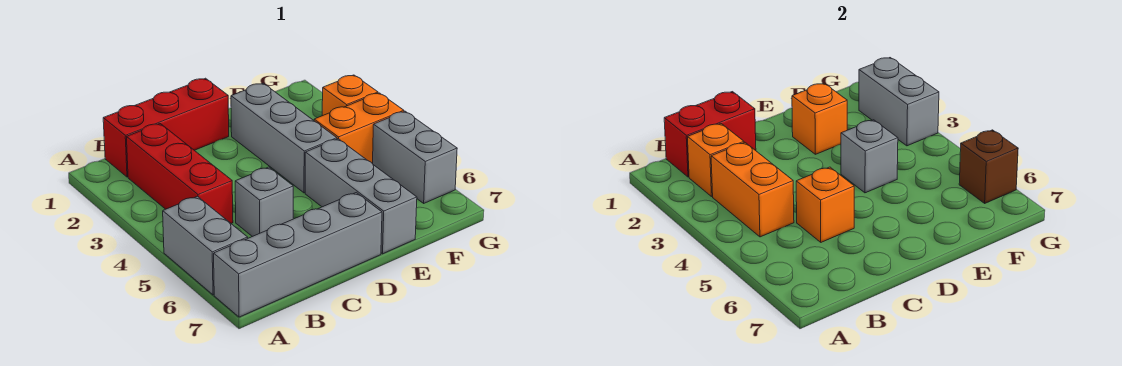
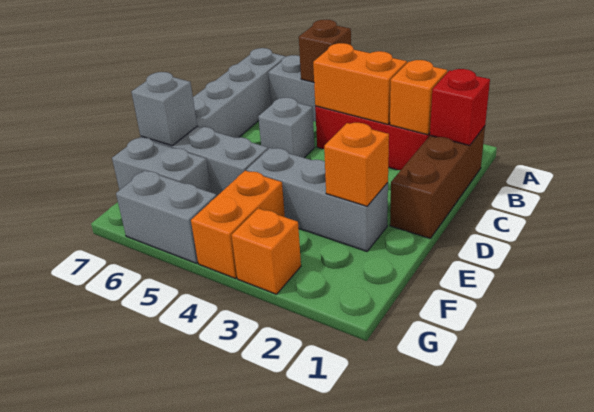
red 1x3 brick [103,78,229,177] -> brown 1x3 brick [390,126,485,239]
red 1x2 brick [664,92,756,177] -> red 1x1 brick [430,69,490,145]
orange 1x1 brick [796,167,854,242] -> none
grey 1x1 brick [841,120,898,193] -> grey 1x1 brick moved to [132,72,197,146]
grey 1x2 brick [859,58,939,146] -> grey 1x2 brick moved to [112,138,211,192]
brown 1x1 brick [959,130,1018,203] -> brown 1x1 brick moved to [299,19,351,82]

